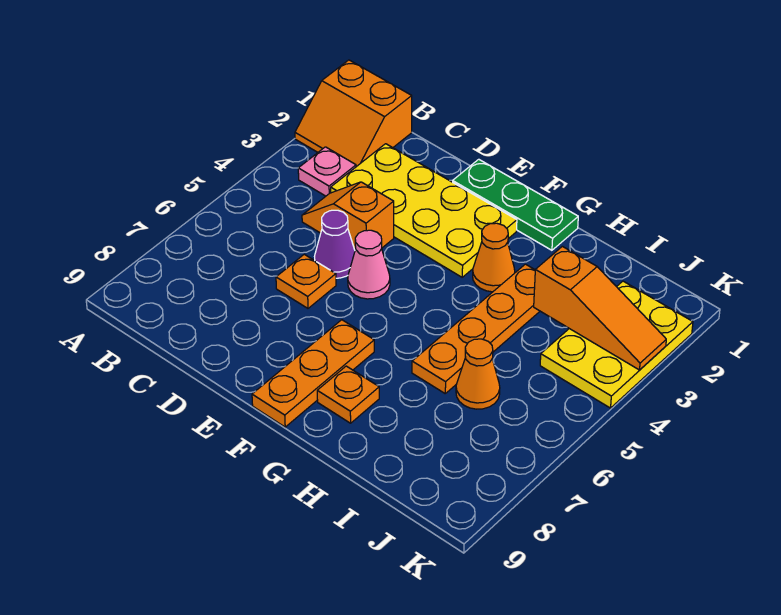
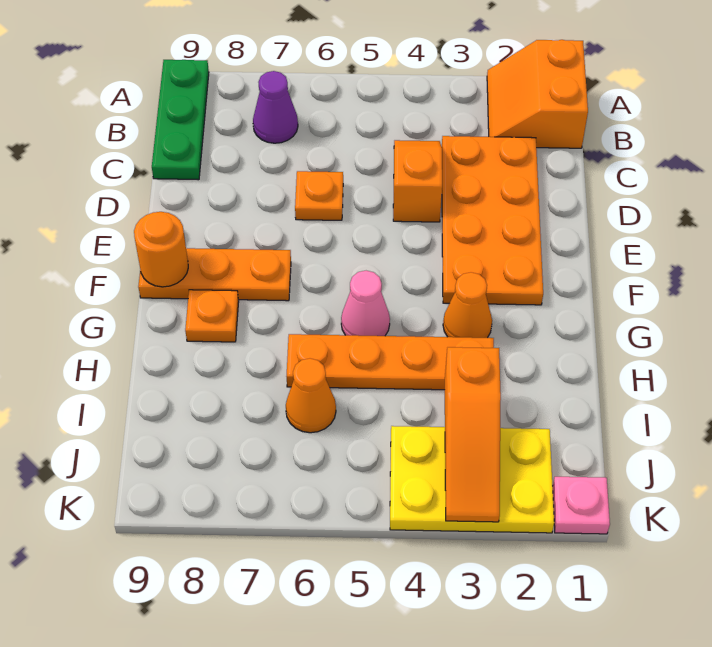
pink 1x1 plate [298,147,356,196] -> pink 1x1 plate moved to [553,477,610,534]
yellow 2x4 plate [331,144,517,277] -> orange 2x4 plate [442,136,543,305]
purple 1x1 cone [315,210,355,278] -> purple 1x1 cone moved to [253,71,298,143]
green 1x3 plate [453,159,578,250] -> green 1x3 plate moved to [152,60,209,180]
pink 1x1 cone [348,230,390,299] -> pink 1x1 cone moved to [341,271,390,336]
none -> orange 1x1 round brick [134,212,188,287]

